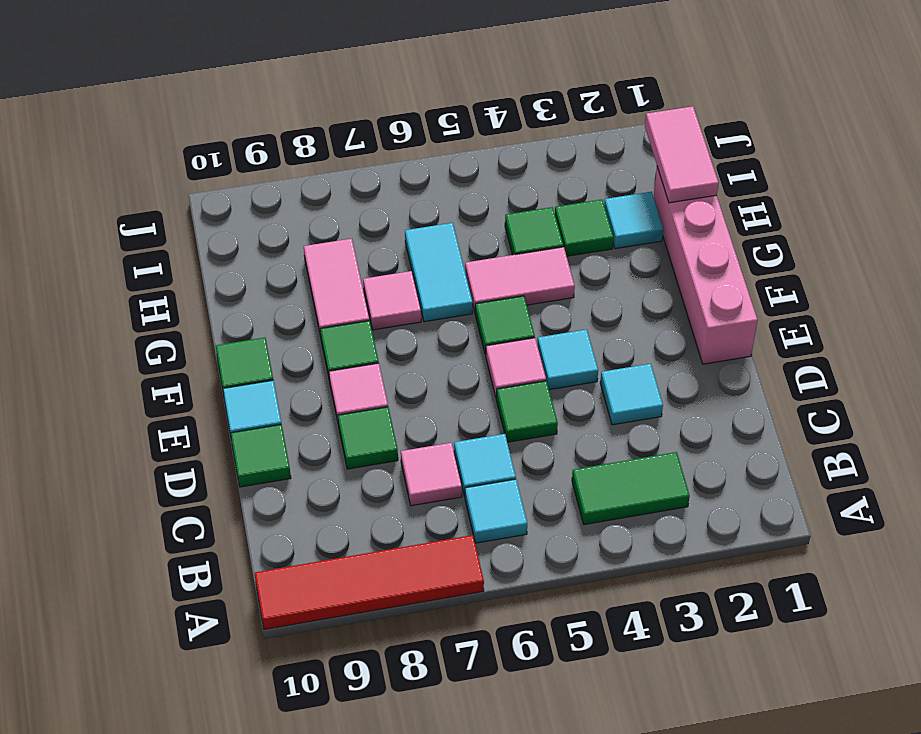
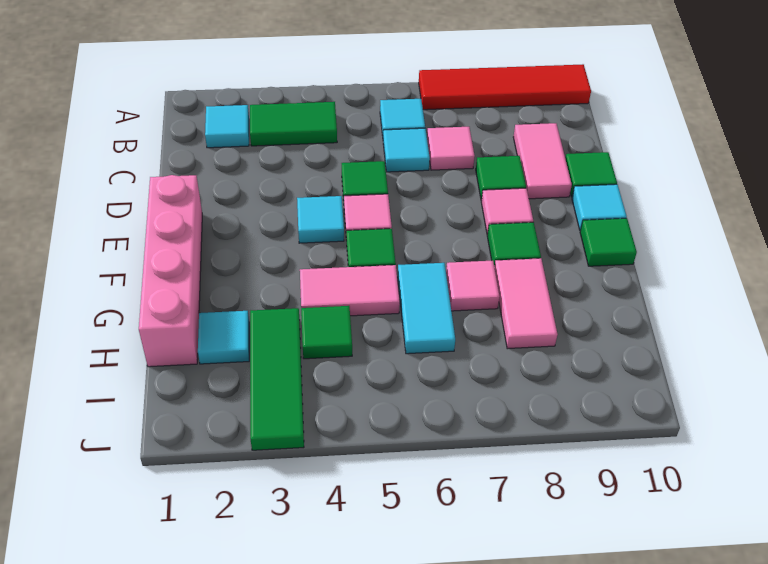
cyan 1x1 tile [600,364,663,425] -> cyan 1x1 tile moved to [205,105,249,148]
pink 1x2 tile [645,106,718,203] -> pink 1x2 tile moved to [513,123,572,199]
green 1x1 tile [555,199,613,256] -> green 1x3 tile [250,308,304,450]

